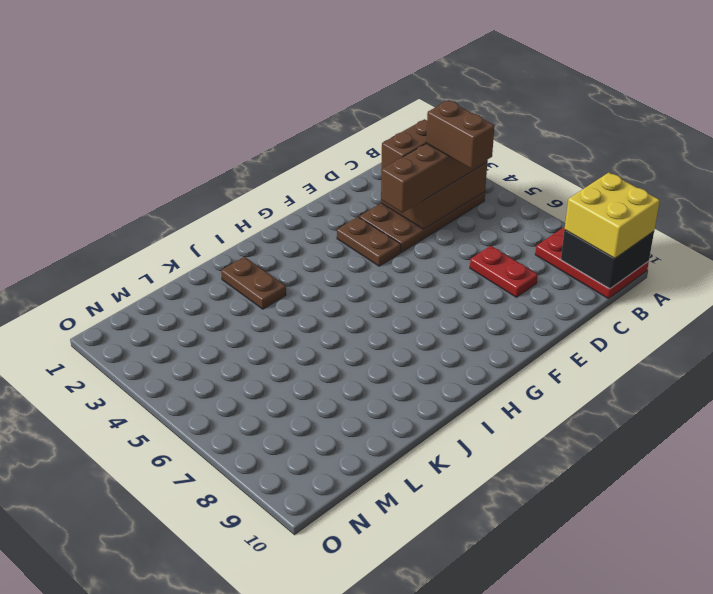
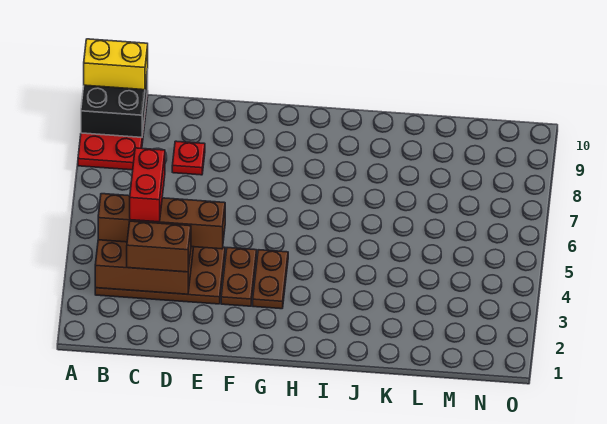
yellow 2x2 brick [565,173,660,258] -> yellow 1x2 brick [84,39,148,90]
brown 1x2 brick [426,100,495,169] -> red 1x2 brick [130,148,165,222]
red 1x2 plate [470,246,538,297] -> red 1x1 plate [172,141,205,175]
brown 1x2 plate [221,257,286,309] -> brown 1x2 plate moved to [253,250,288,309]

